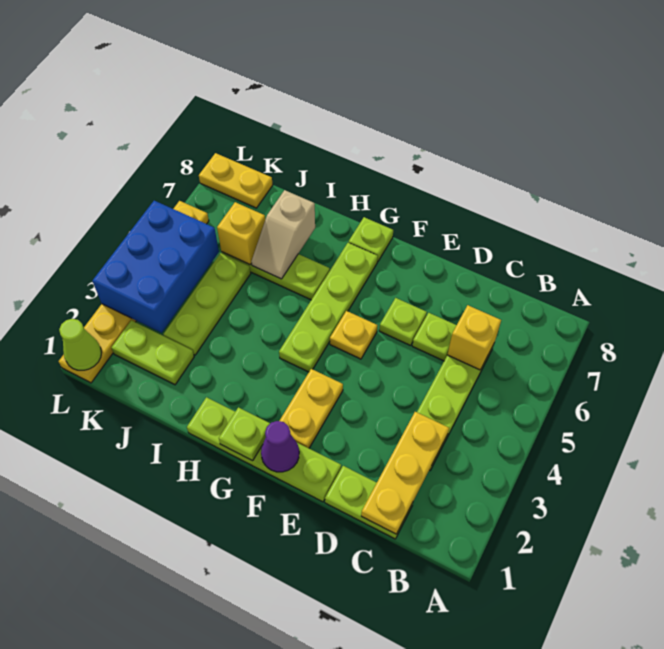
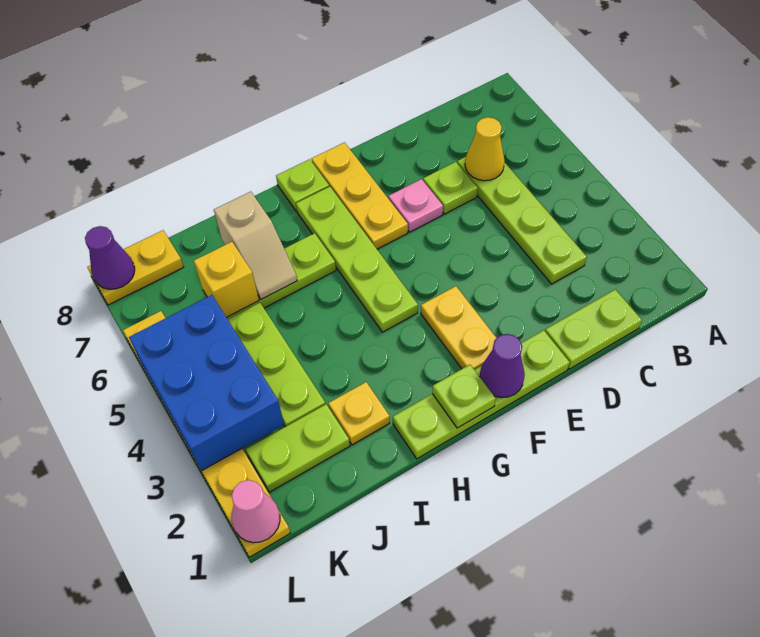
yellow 1x3 plate [361,412,449,534] -> yellow 1x3 plate moved to [312,143,408,249]
yellow 1x1 brick [448,305,501,370] -> yellow 1x1 cone [465,117,505,181]
lime 1x1 plate [379,298,427,346] -> pink 1x1 plate [388,179,443,232]
yellow 1x1 plate [330,311,377,359] -> yellow 1x1 plate moved to [328,382,390,445]
lime 1x1 cone [59,319,102,370] -> pink 1x1 cone [232,480,280,543]
none -> purple 1x1 cone [85,226,135,289]

